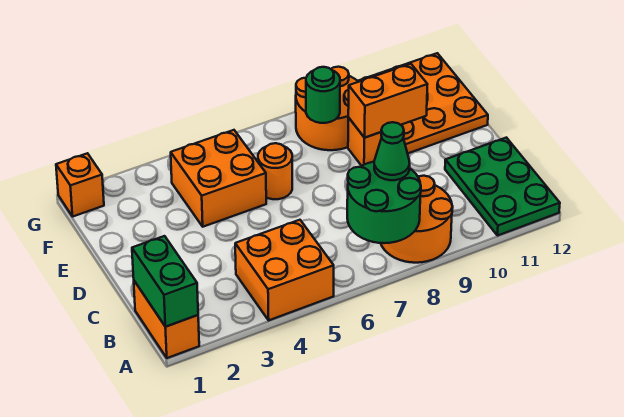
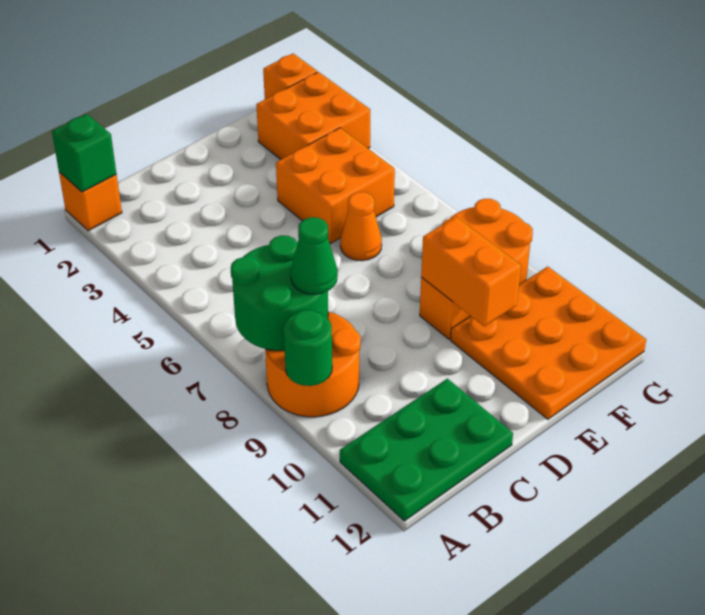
orange 1x2 brick [134,281,199,358] -> orange 1x1 brick [59,172,122,231]
green 1x2 brick [132,236,198,327] -> green 1x1 brick [52,114,116,192]
orange 2x2 brick [235,220,334,320] -> orange 2x2 brick moved to [256,72,370,159]
orange 1x1 round brick [258,143,292,199] -> orange 1x1 cone [340,192,382,261]
green 1x1 round brick [306,67,340,123] -> green 1x1 round brick moved to [284,310,332,386]

